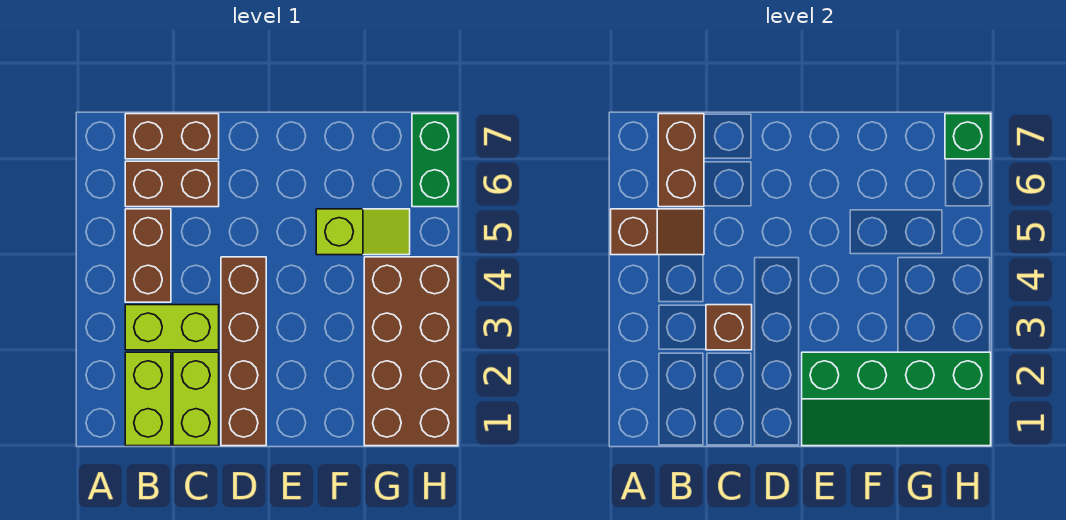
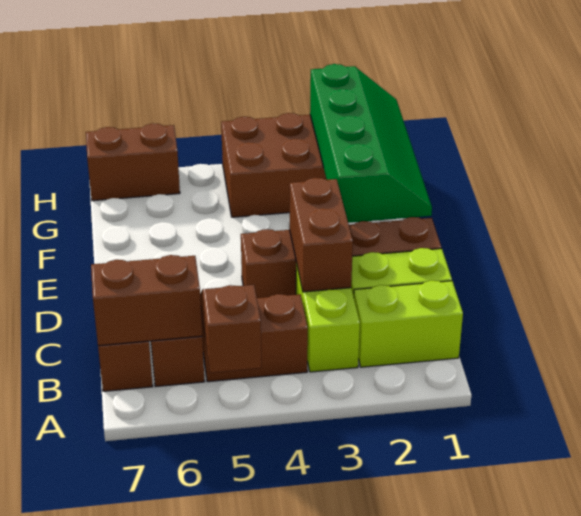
brown 1x1 brick [706,305,752,350] -> brown 1x2 brick [290,178,353,292]
lime 1x2 slope [316,209,410,255] -> none
green 1x2 brick [412,114,458,207] -> brown 1x2 brick [86,123,180,201]
green 1x1 brick [945,114,991,159] -> none

